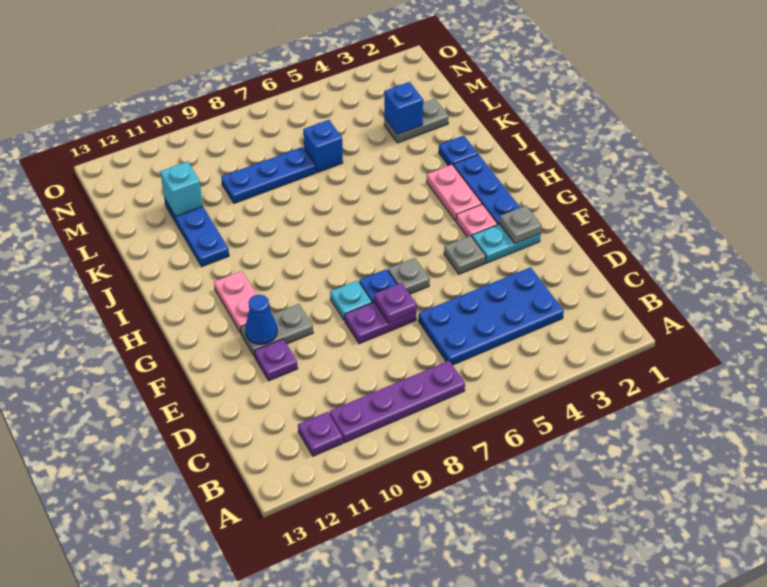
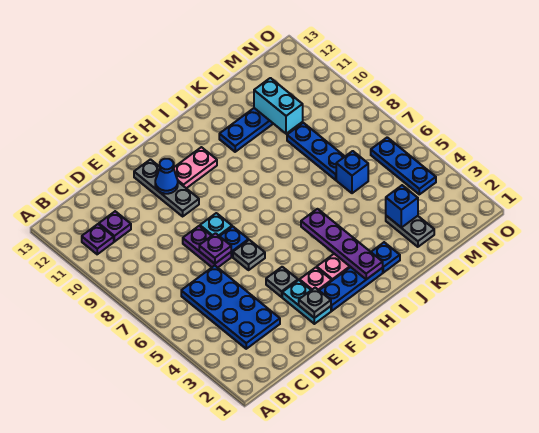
purple 1x4 plate [329,361,465,443] -> purple 1x4 plate moved to [301,209,383,279]
purple 1x1 plate [254,339,298,381] -> purple 1x1 plate moved to [99,211,131,242]
grey 1x2 plate [241,304,313,357] -> grey 1x3 plate [134,159,199,216]
cyan 1x1 brick [160,161,203,216] -> cyan 1x2 brick [254,78,303,134]
none -> blue 1x3 plate [371,137,436,194]

